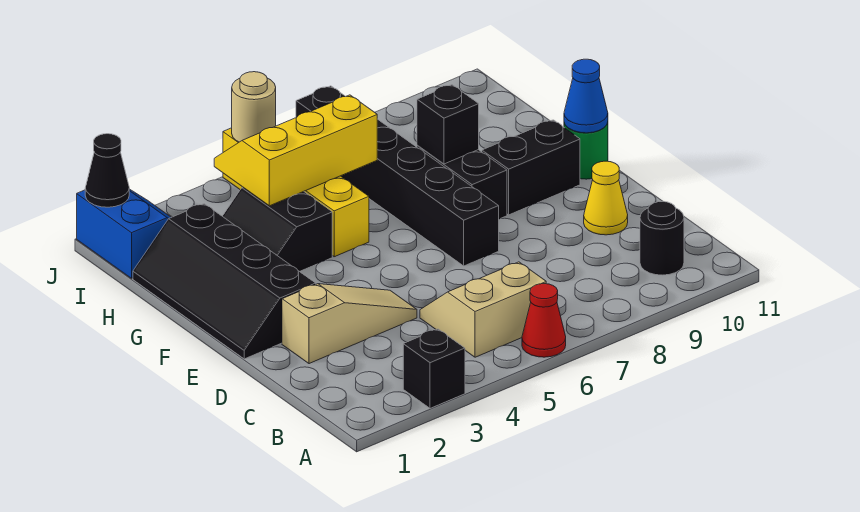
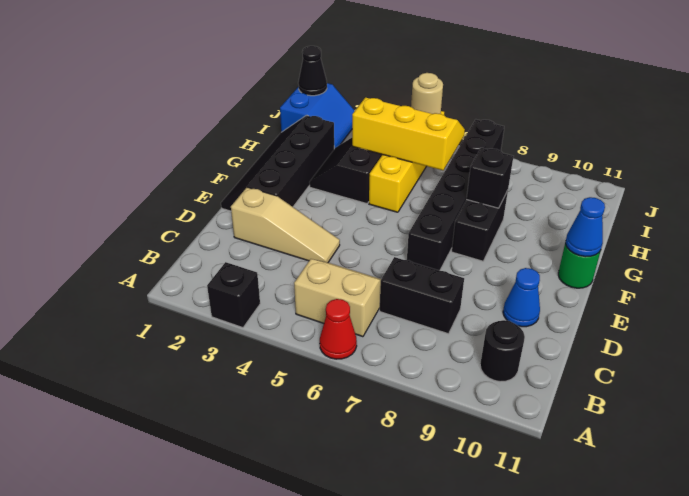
yellow 1x1 cone [584,161,628,235] -> blue 1x1 cone [503,268,540,327]
black 1x2 brick [482,120,580,215] -> black 1x2 brick moved to [380,257,464,334]

